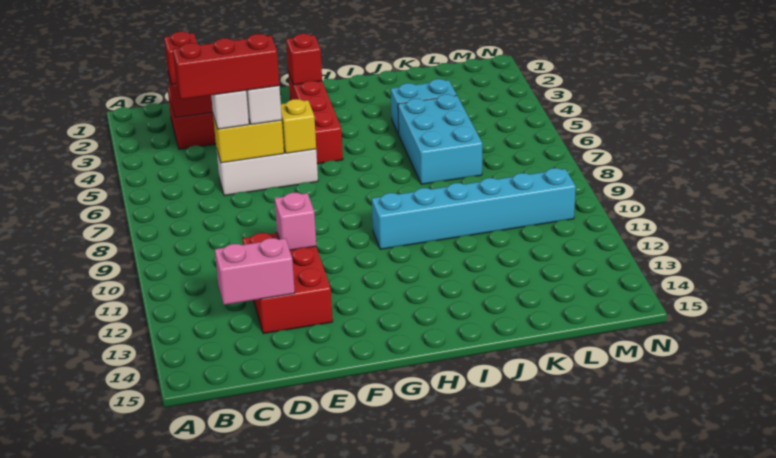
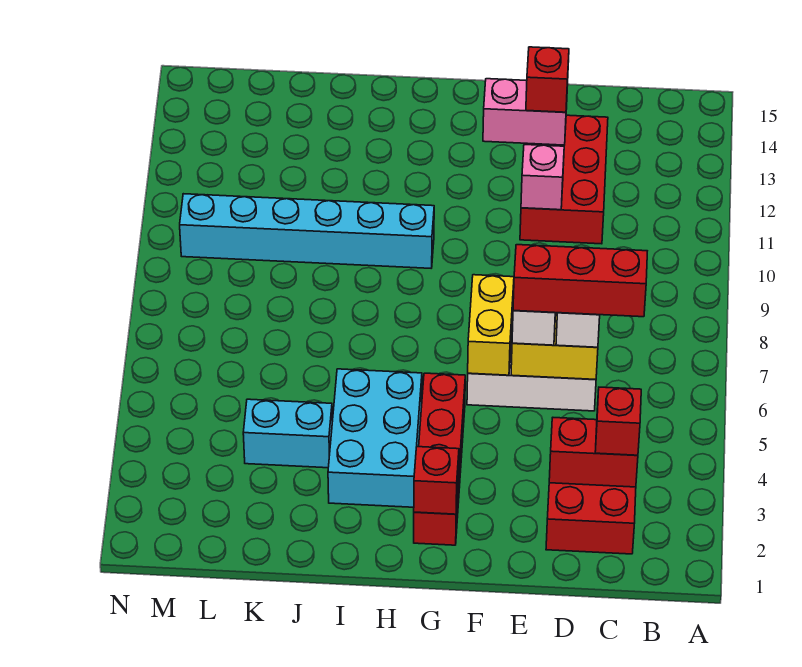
pink 1x2 brick [215,238,295,305] -> pink 1x2 brick moved to [483,79,567,145]
none -> red 1x1 brick [526,47,569,112]
yellow 1x1 brick [281,99,316,153] -> yellow 1x2 brick [468,275,514,375]
cyan 2x3 brick [398,94,482,184] -> cyan 2x3 brick moved to [328,369,422,507]

